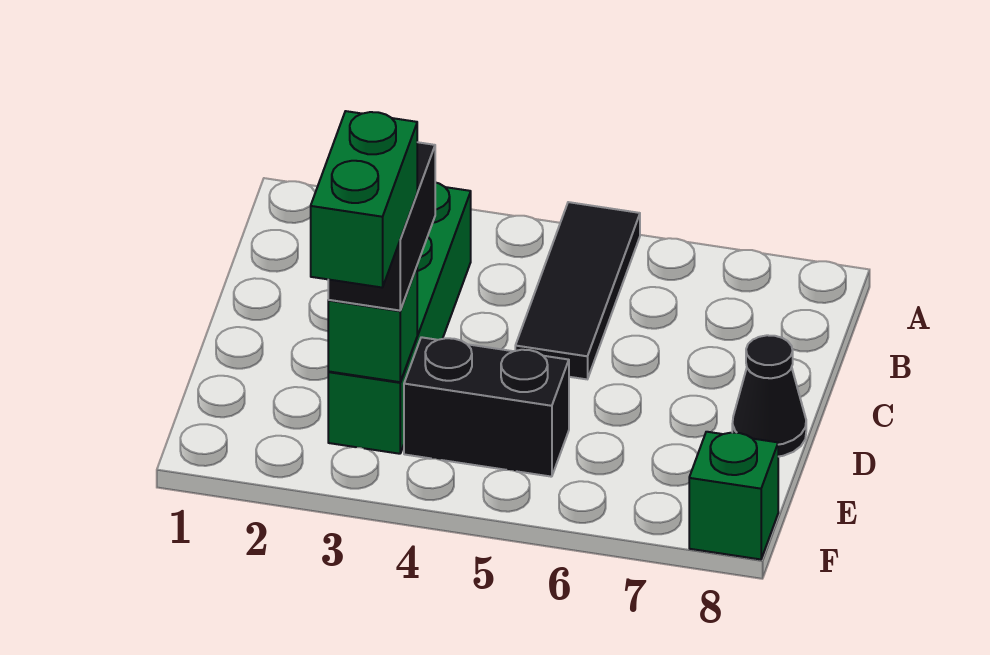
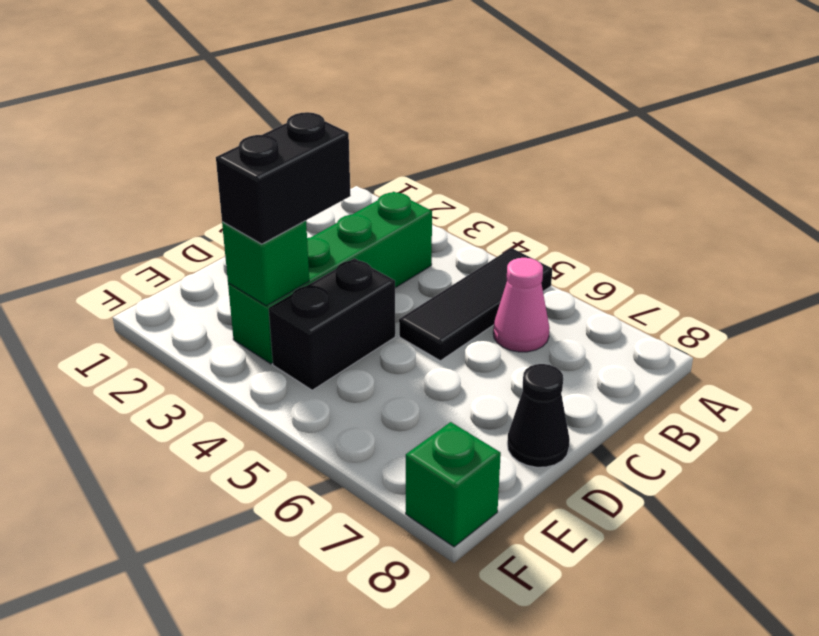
none -> pink 1x1 cone [493,258,550,352]
green 1x2 brick [311,111,417,287] -> none
black 1x2 brick [404,337,569,477] -> black 1x2 brick turned to [269,258,395,390]

